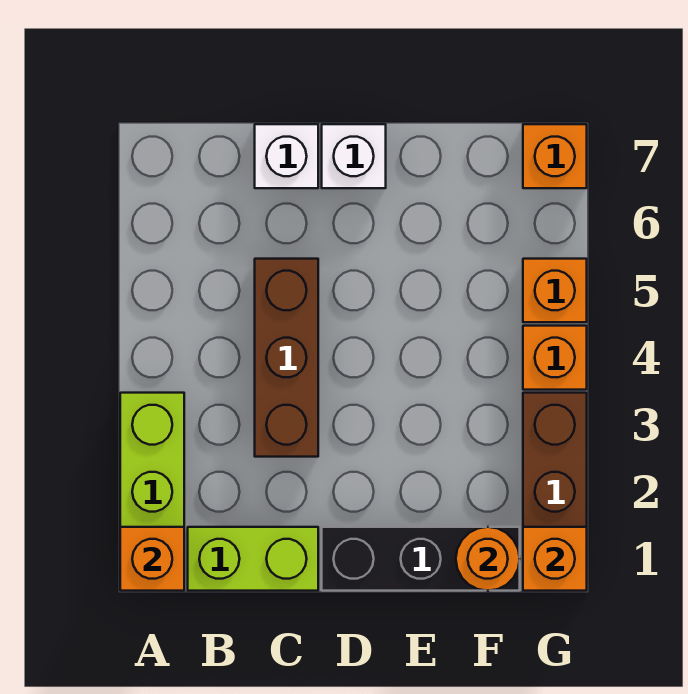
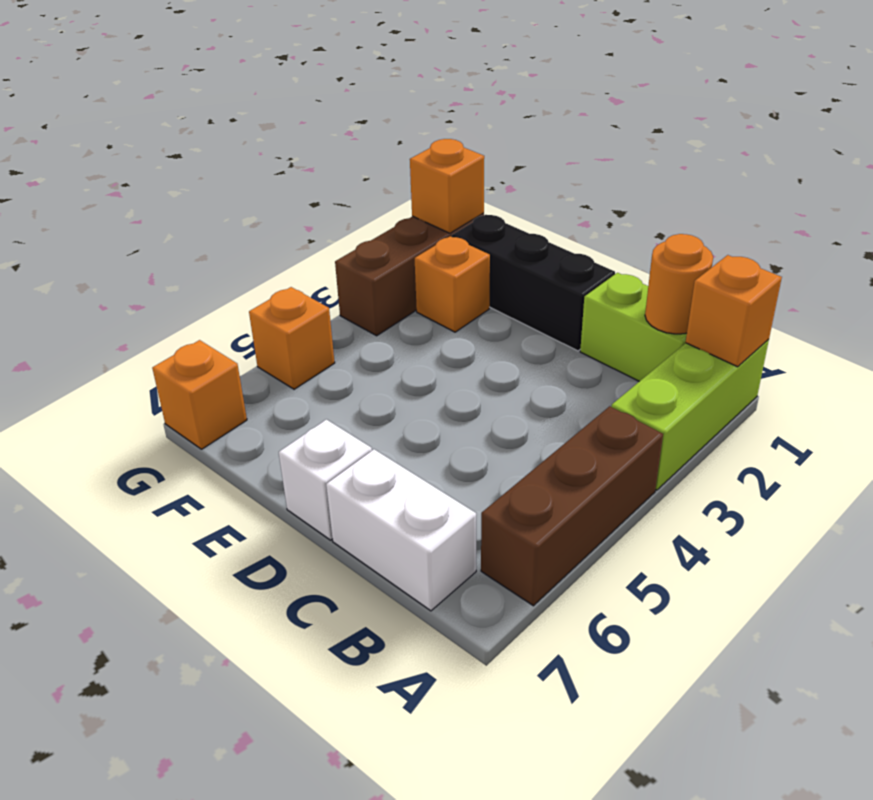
brown 1x3 brick [255,259,318,457] -> brown 1x3 brick moved to [481,406,663,606]
white 1x1 brick [255,124,318,188] -> white 1x2 brick [326,449,476,611]
orange 1x1 round brick [456,527,520,591] -> orange 1x1 round brick moved to [645,234,713,334]
orange 1x1 brick [523,326,587,390] -> orange 1x1 brick moved to [415,236,490,332]

